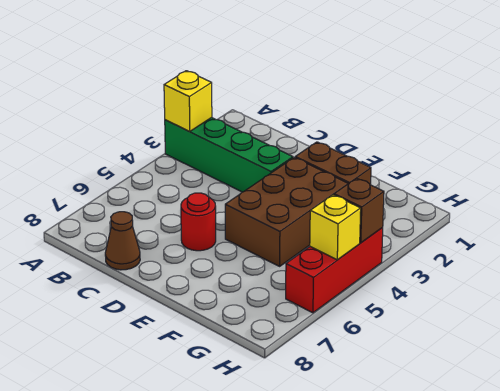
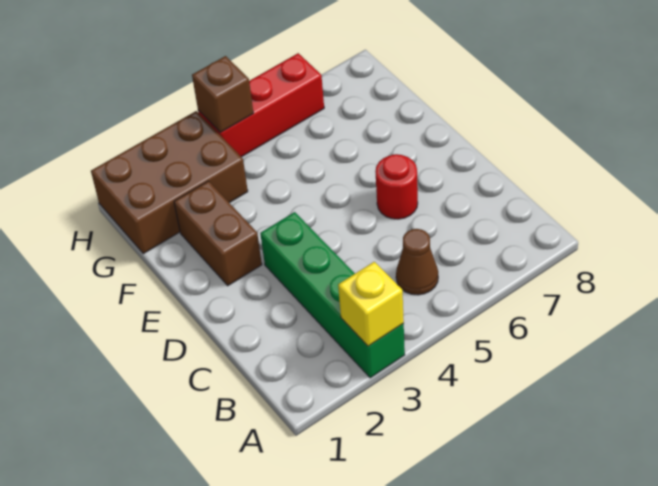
brown 1x1 cone [105,212,140,270] -> brown 1x1 cone moved to [396,229,438,295]
brown 2x3 brick [225,157,348,266] -> brown 2x3 brick moved to [91,111,248,254]
yellow 1x1 brick [310,195,361,260] -> none

